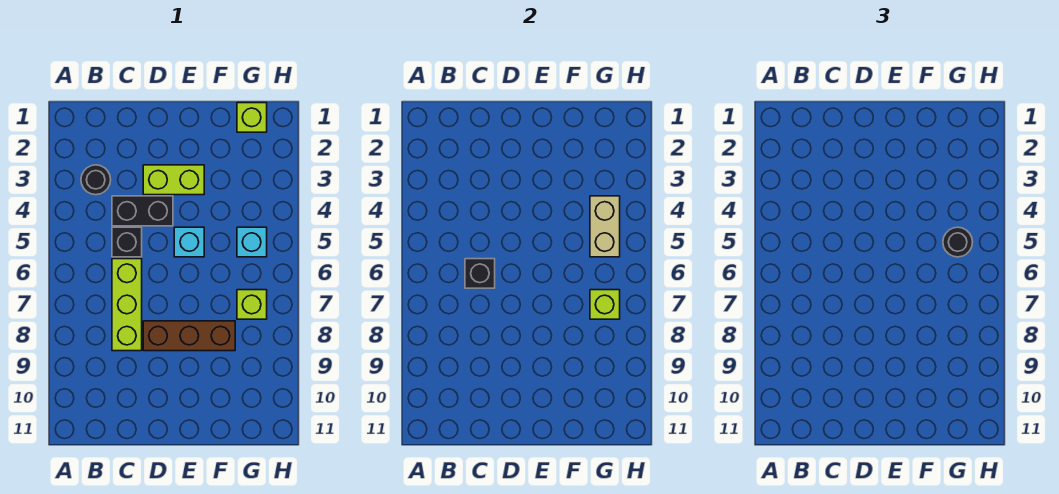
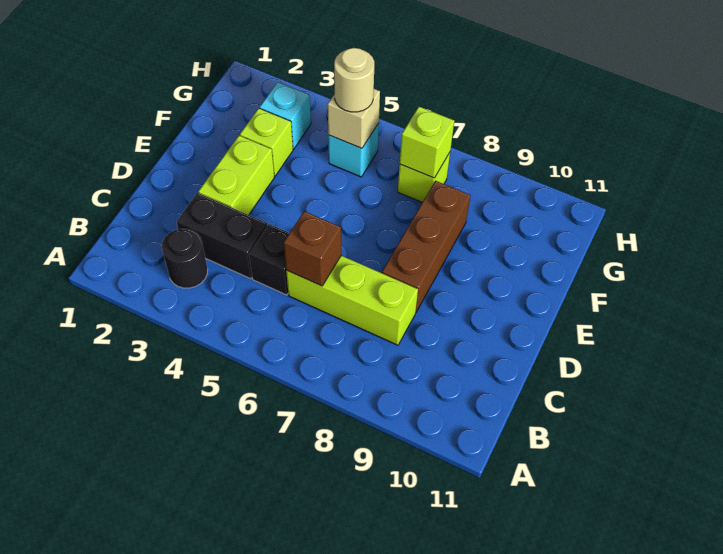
black 1x2 brick [112,196,173,226] -> black 1x2 brick turned to [177,193,267,279]
black 1x1 brick [465,259,495,288] -> brown 1x1 brick [284,211,341,286]
cyan 1x1 brick [174,227,204,257] -> cyan 1x1 brick moved to [260,82,311,149]
lime 1x1 brick [237,103,267,132] -> lime 1x1 brick moved to [240,108,293,176]
tan 1x2 brick [590,196,620,257] -> tan 1x1 brick [328,89,380,148]
black 1x1 round brick [943,227,973,257] -> tan 1x1 round brick [334,48,374,112]

